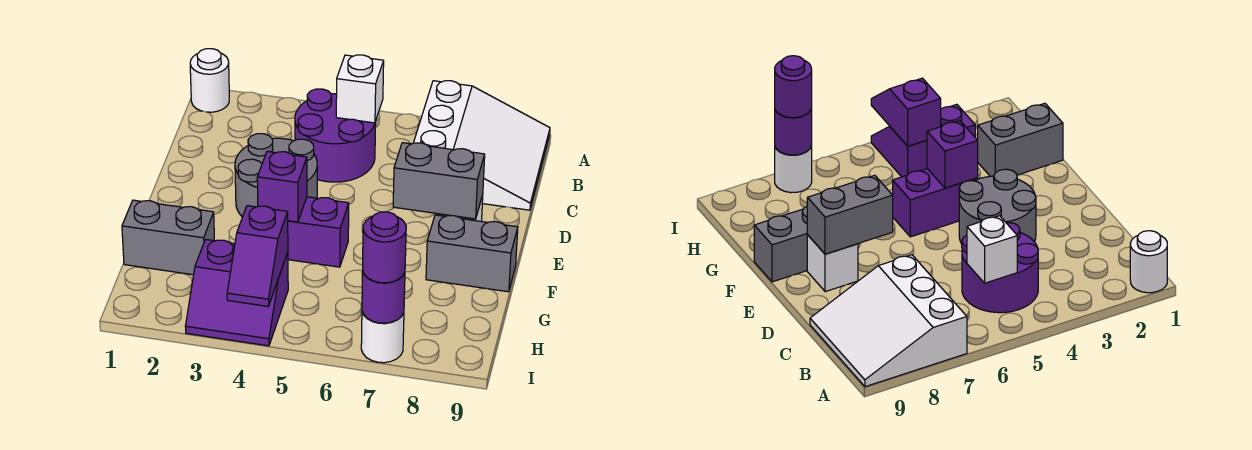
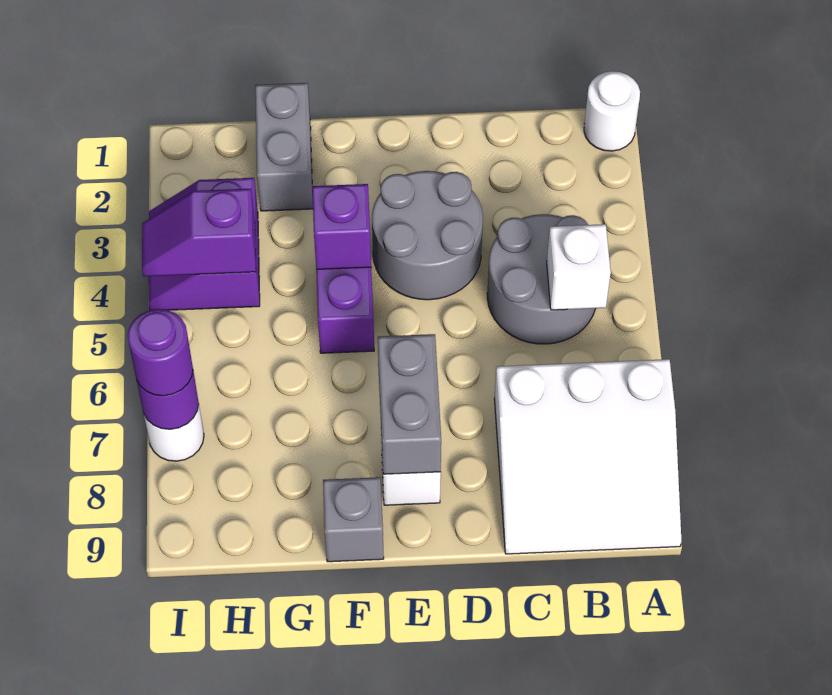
purple 2x2 round brick [295,89,376,182] -> grey 2x2 round brick [487,214,596,344]
grey 1x2 brick [426,215,518,292] -> grey 1x1 brick [323,477,384,562]

